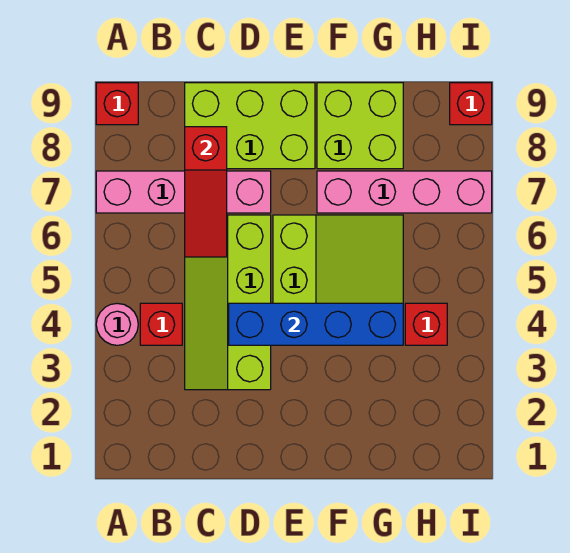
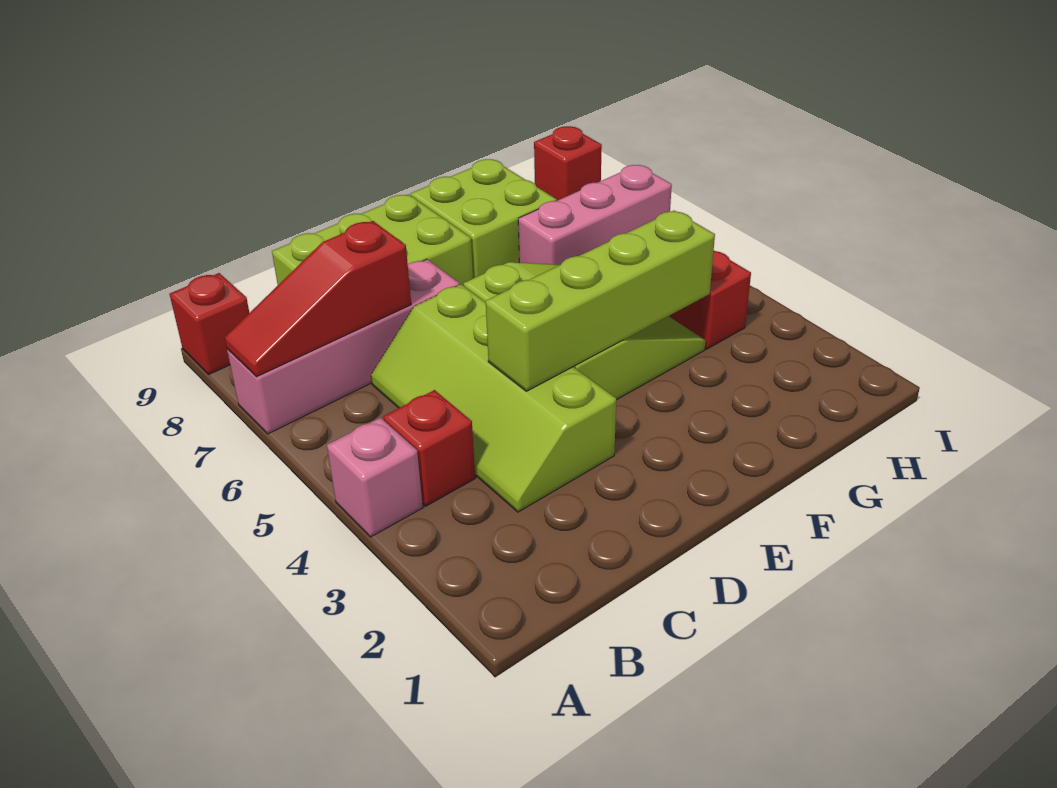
pink 1x1 round brick [96,303,138,345] -> pink 1x1 brick [327,418,423,537]
red 1x3 slope [185,127,227,257] -> red 1x3 slope turned to [225,221,411,377]
blue 1x4 brick [229,303,403,345] -> lime 1x4 brick [486,211,715,391]
pink 1x4 brick [317,171,492,213] -> pink 1x3 brick [518,165,672,265]

